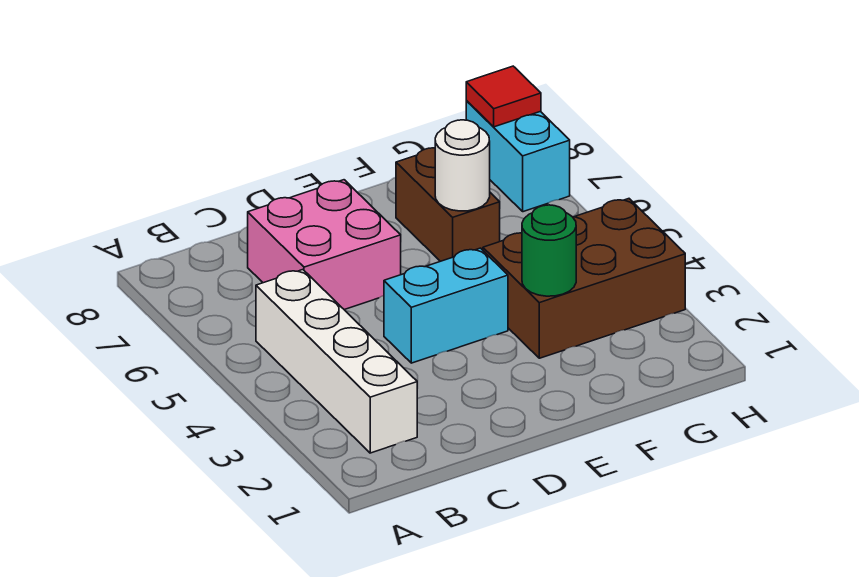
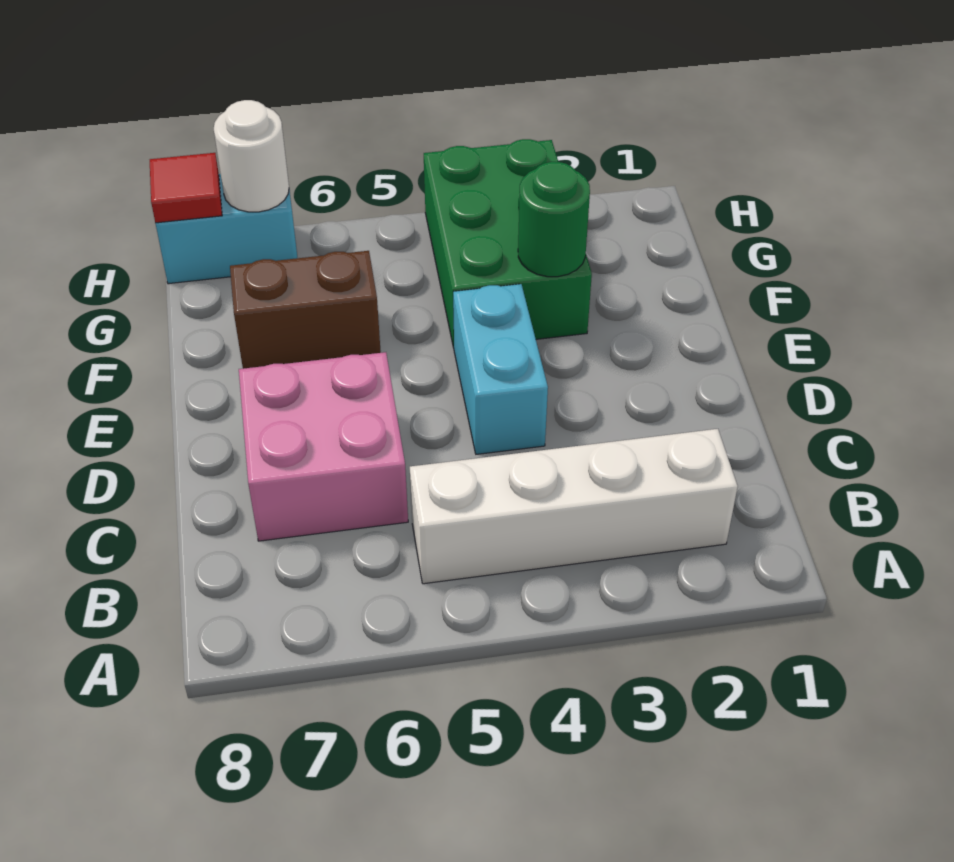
brown 2x3 brick [483,199,685,358] -> green 2x3 brick [424,139,592,348]
white 1x1 round brick [435,120,490,211] -> white 1x1 round brick moved to [214,100,289,212]

